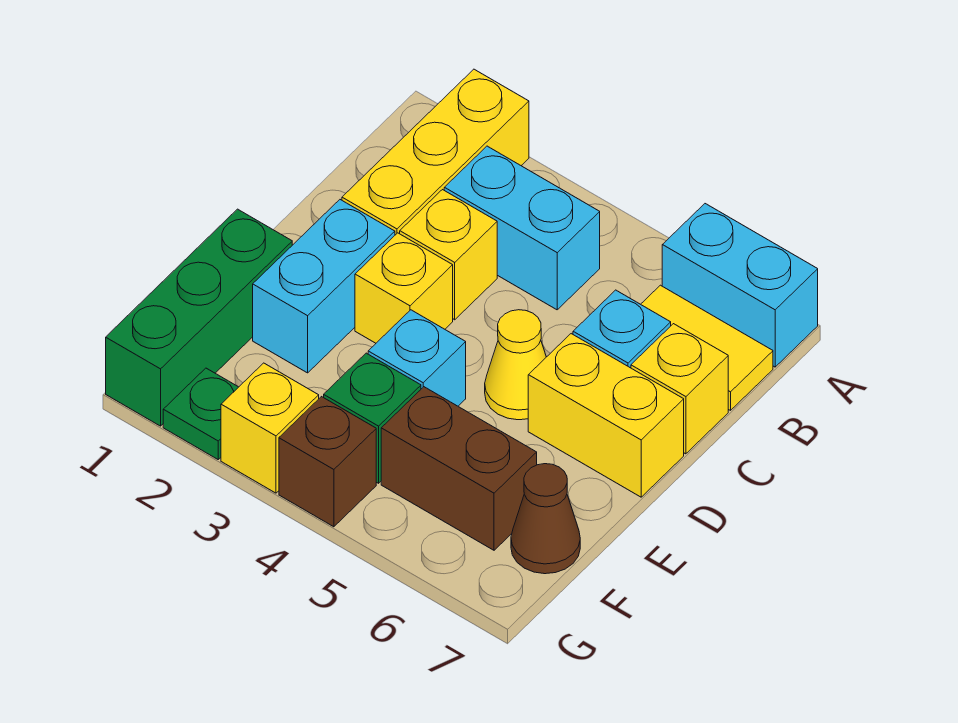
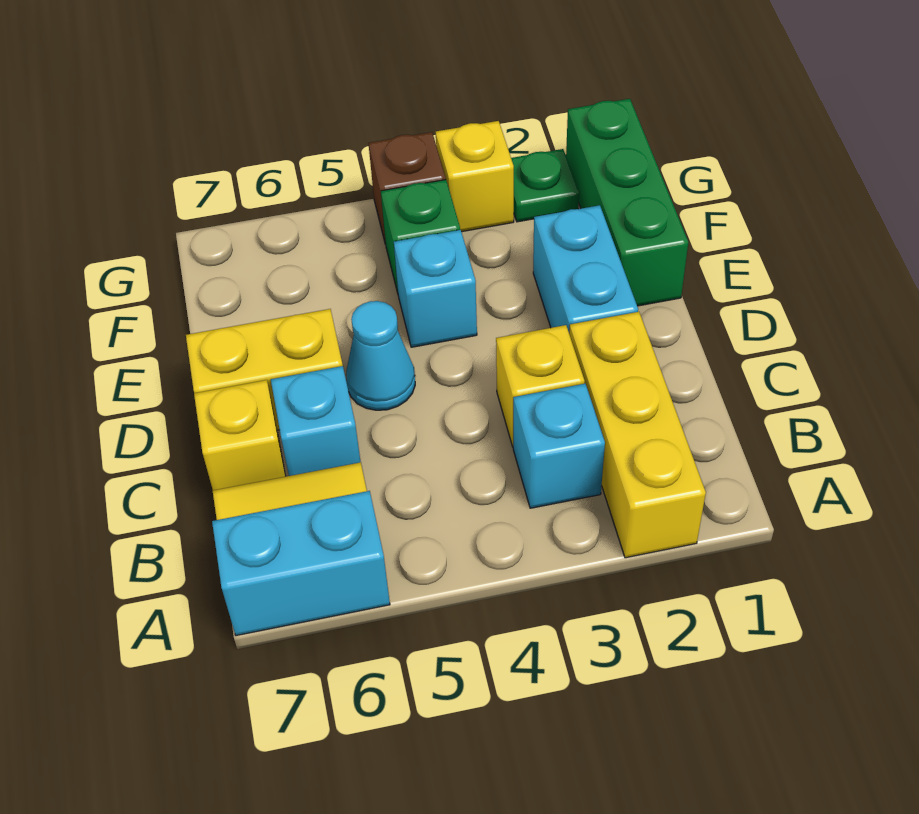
cyan 1x2 brick [444,146,600,310] -> cyan 1x1 brick [513,384,605,508]
yellow 1x1 brick [355,233,453,343] -> none
yellow 1x1 cone [485,310,546,420] -> cyan 1x1 cone [346,301,415,410]
brown 1x2 brick [381,387,537,550] -> none
brown 1x1 cone [511,464,580,574] -> none

